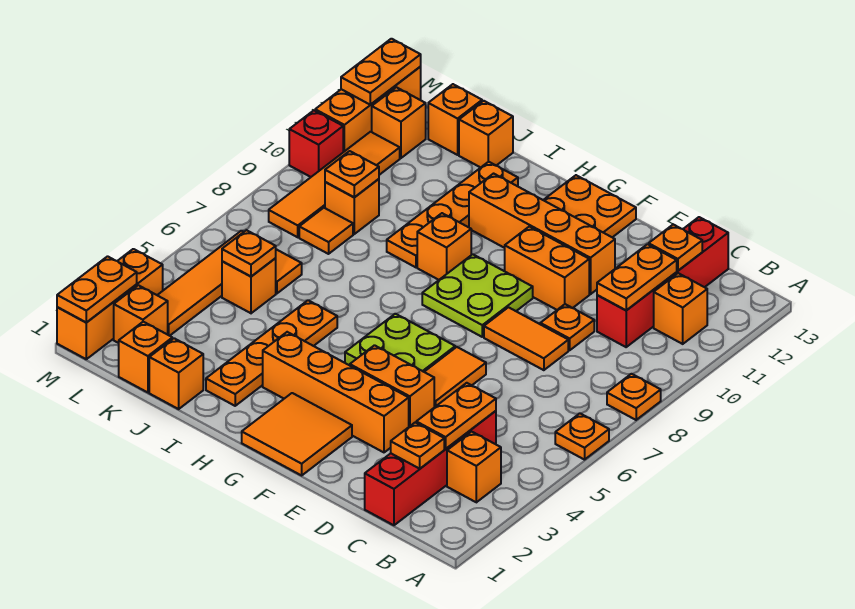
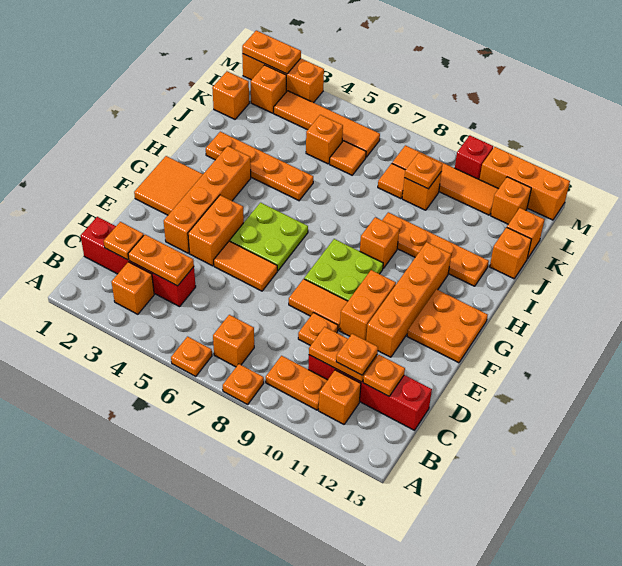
orange 1x2 tile [484,307,568,370] -> orange 1x2 tile turned to [289,279,348,330]
orange 1x1 brick [149,338,203,409] -> orange 1x1 brick moved to [213,315,254,367]
orange 1x1 plate [222,230,276,276] -> orange 1x1 plate moved to [336,334,378,375]
orange 1x2 plate [341,39,421,105] -> orange 1x2 plate moved to [266,356,327,410]

